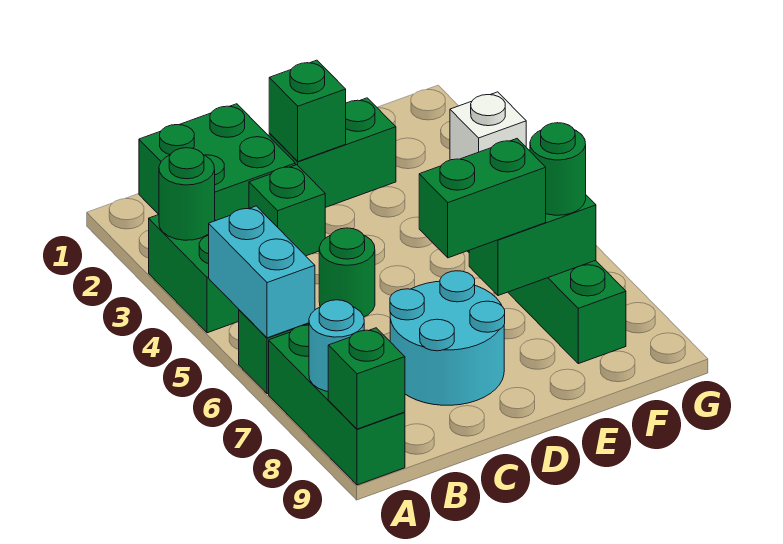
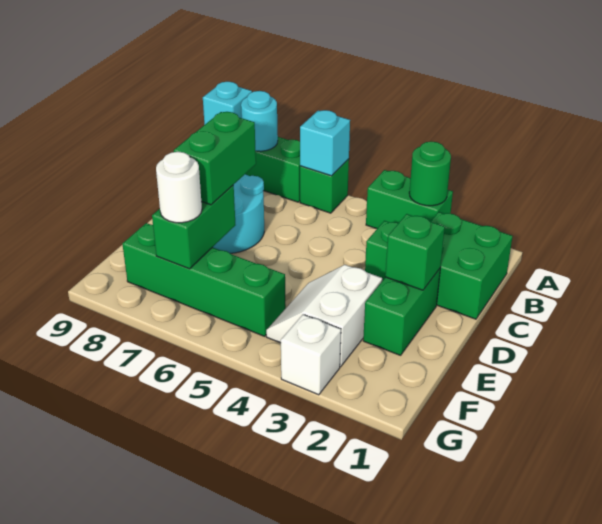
cyan 1x2 brick [209,206,315,338] -> cyan 1x1 brick [300,110,350,176]
green 1x1 brick [328,328,405,429] -> cyan 1x1 brick [203,82,252,125]
green 1x1 round brick [319,228,375,317] -> none
none -> white 2x2 slope [266,265,382,367]
green 1x1 round brick [530,123,586,215] -> white 1x1 round brick [156,152,202,223]

